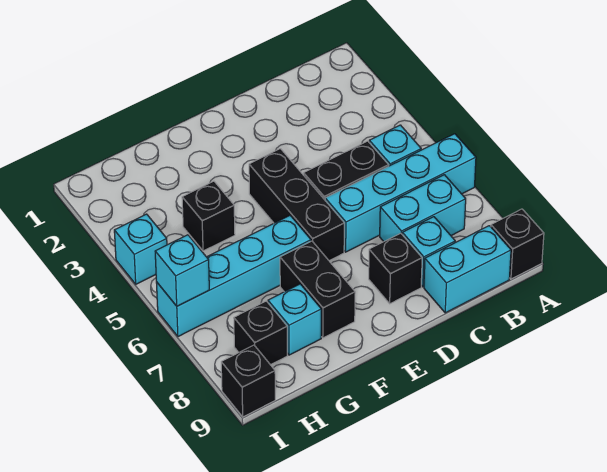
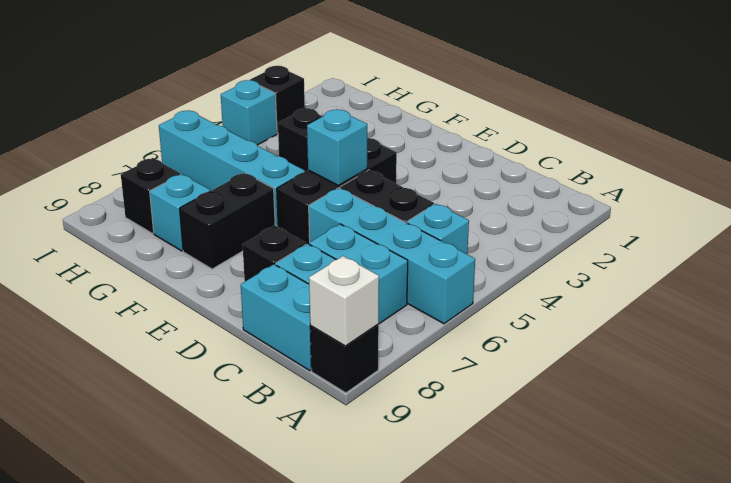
none -> white 1x1 brick [309,256,379,346]
cyan 1x1 brick [155,235,209,306] -> cyan 1x1 brick moved to [307,109,367,185]
black 1x1 brick [221,345,275,417] -> black 1x1 brick moved to [250,66,305,133]

